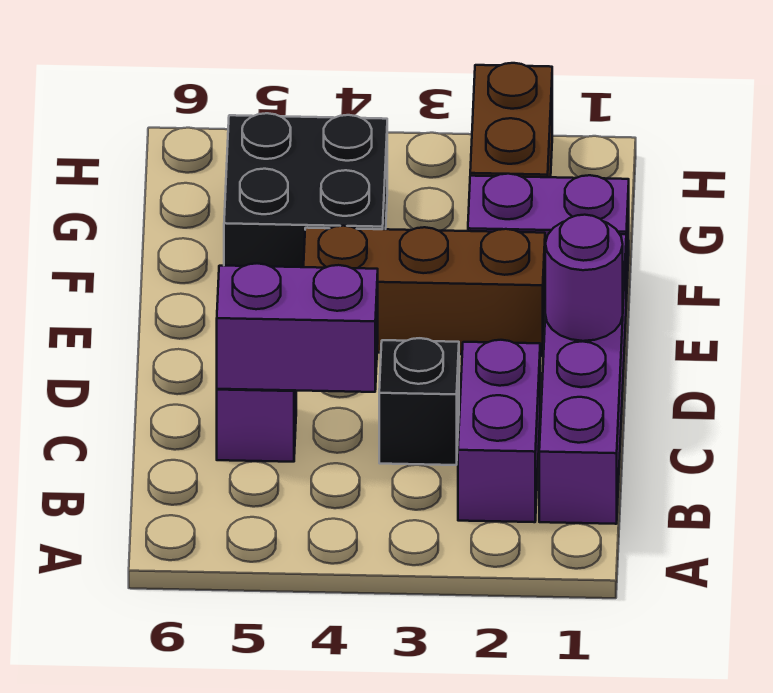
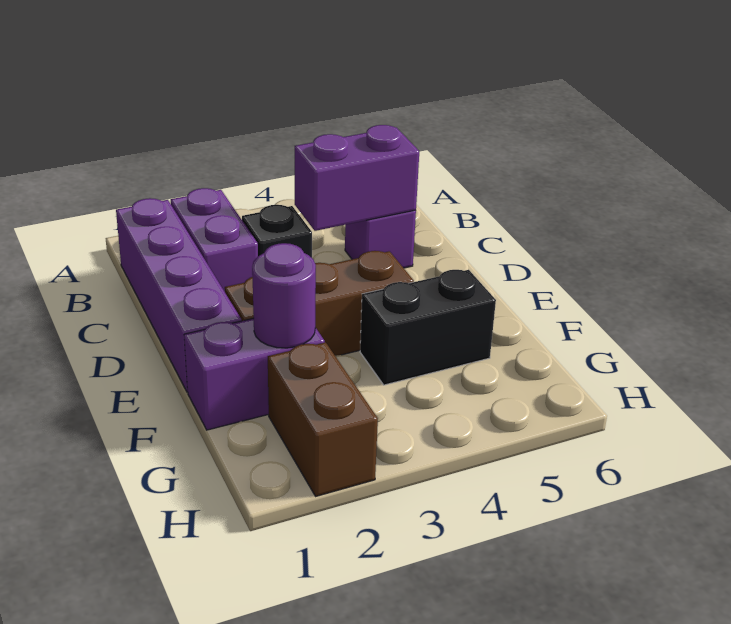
purple 1x1 round brick [545,215,623,341] -> purple 1x1 round brick moved to [252,243,316,348]
black 2x2 brick [224,113,387,267] -> black 1x2 brick [360,270,496,385]

